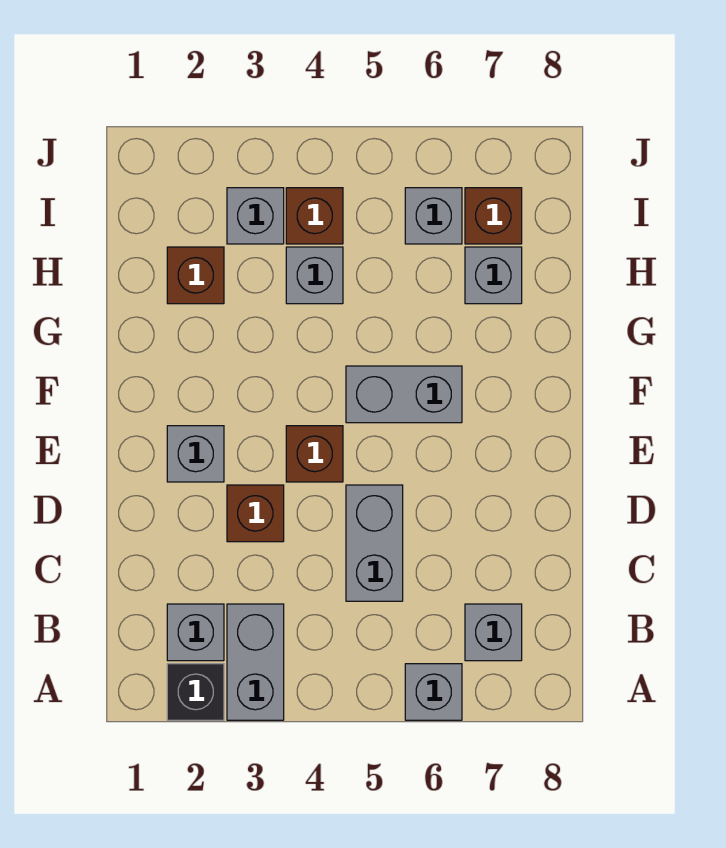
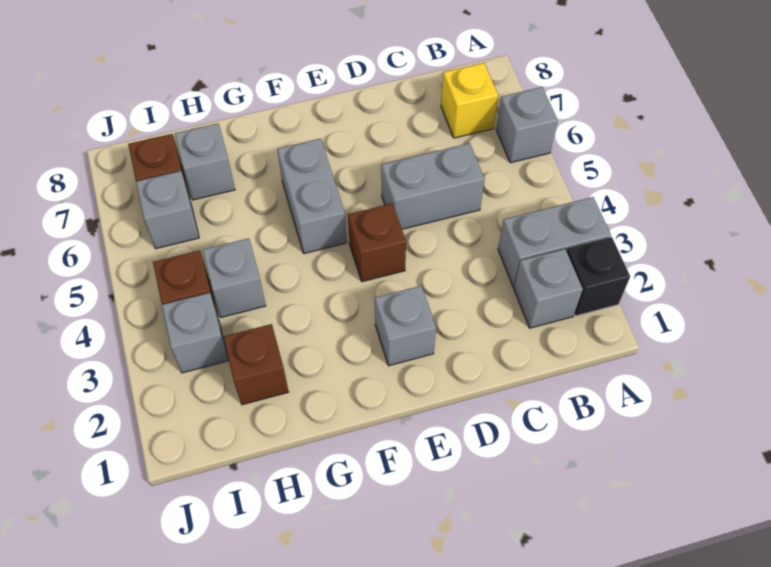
grey 1x1 brick [465,604,522,661] -> yellow 1x1 brick [441,63,498,138]
brown 1x1 brick [227,485,284,542] -> none

